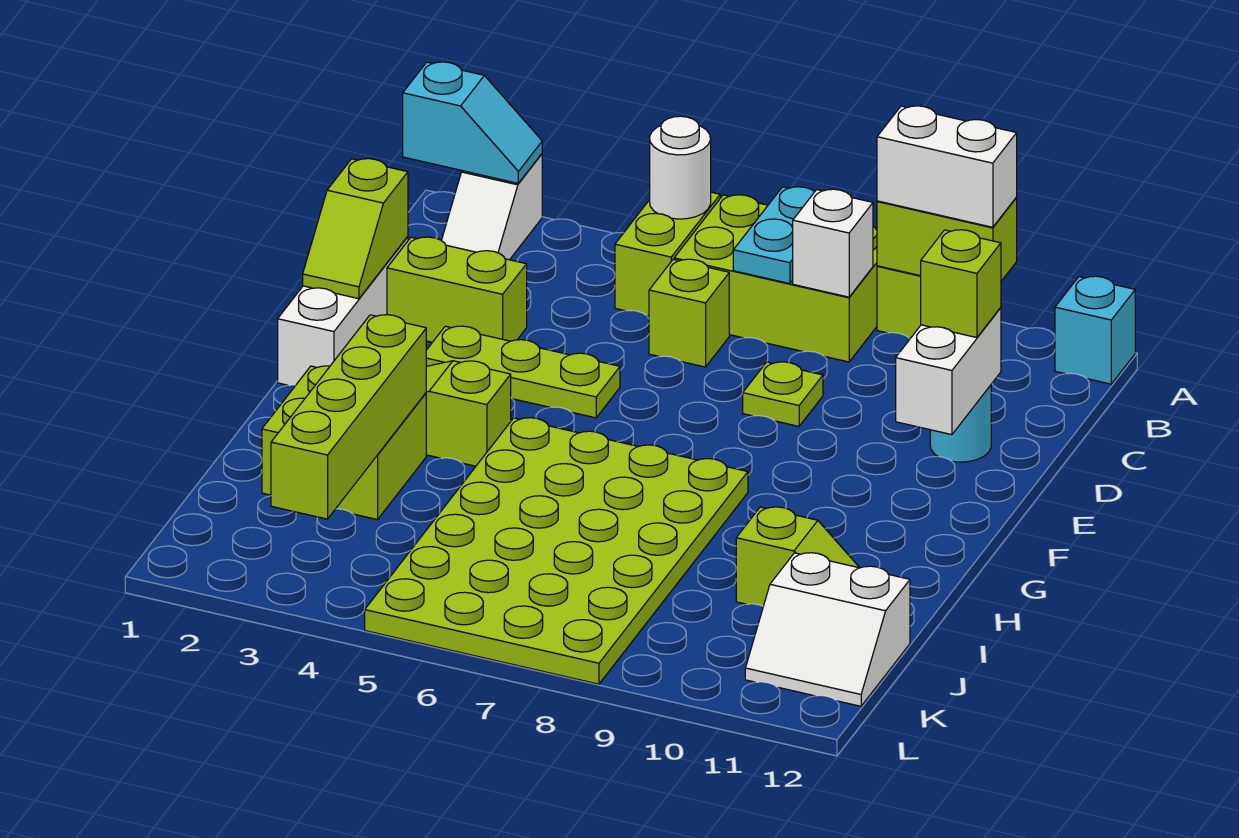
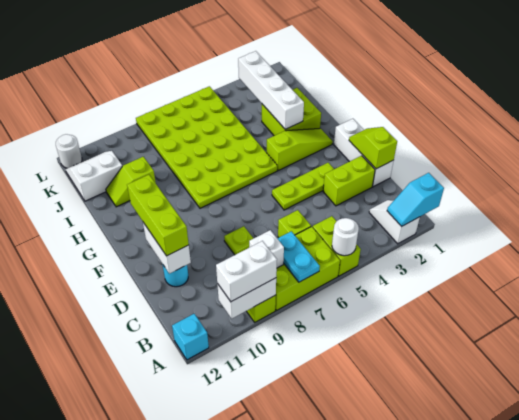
lime 1x2 brick [877,198,1017,281] -> white 1x2 brick [217,278,276,319]
lime 1x1 brick [921,230,1001,338] -> lime 1x3 brick [127,175,189,256]
lime 1x4 brick [271,315,426,519] -> white 1x4 brick [238,51,304,129]
none -> white 1x1 round brick [56,134,82,168]

